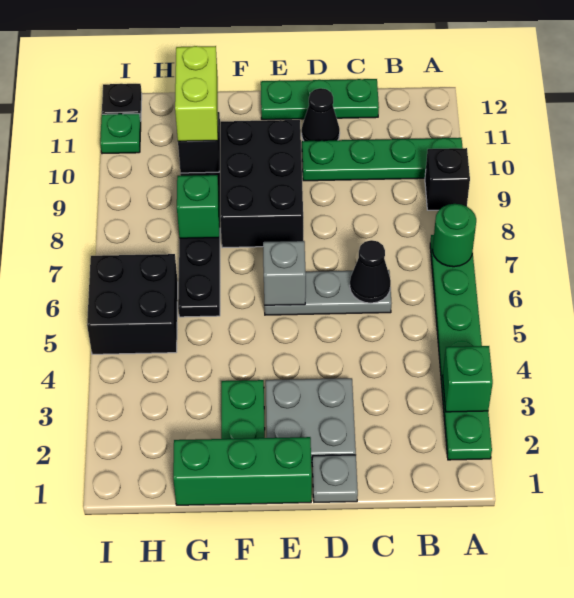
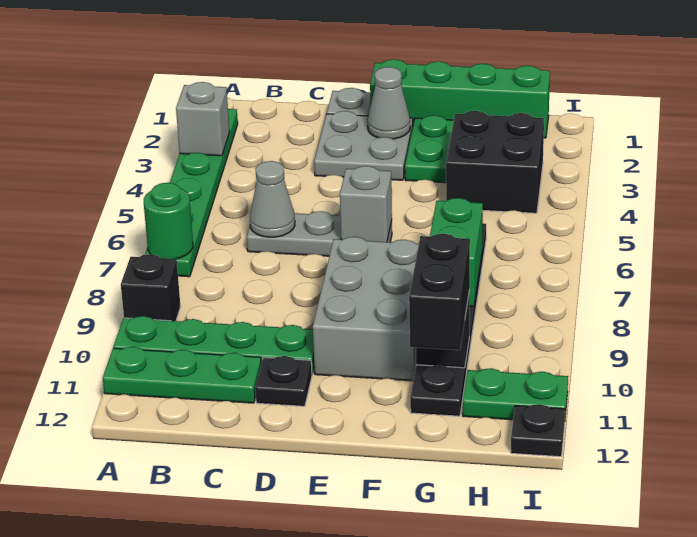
green 1x1 brick [443,346,493,412] -> grey 1x1 brick [176,82,229,156]
black 1x1 cone [350,240,391,303] -> grey 1x1 cone [250,161,295,237]
green 1x3 plate [261,79,379,120] -> green 1x3 plate moved to [103,347,261,403]
black 1x1 cone [302,88,340,141] -> black 1x1 plate [255,356,312,406]
green 1x3 brick [173,437,312,505] -> green 1x4 brick [370,59,550,138]
none -> grey 1x1 cone [368,67,410,139]
black 2x3 brick [220,120,303,248] -> grey 2x3 brick [313,237,419,381]
green 1x1 brick [177,175,219,238] -> green 1x2 brick [430,198,483,306]
lime 1x2 brick [175,46,218,141] -> black 1x2 brick [409,234,470,350]
black 2x2 brick [87,254,178,354] -> black 2x2 brick moved to [446,111,544,213]
green 1x1 plate [100,114,141,154] -> green 1x2 plate [463,368,568,420]

